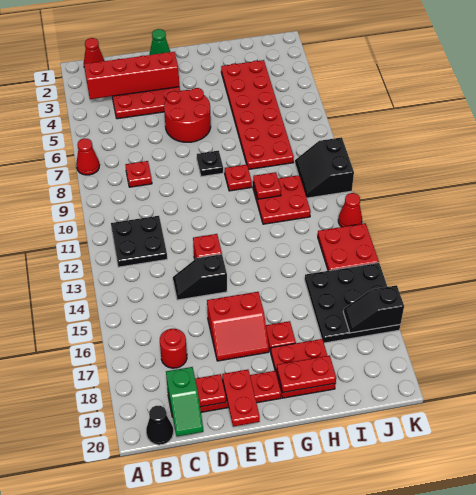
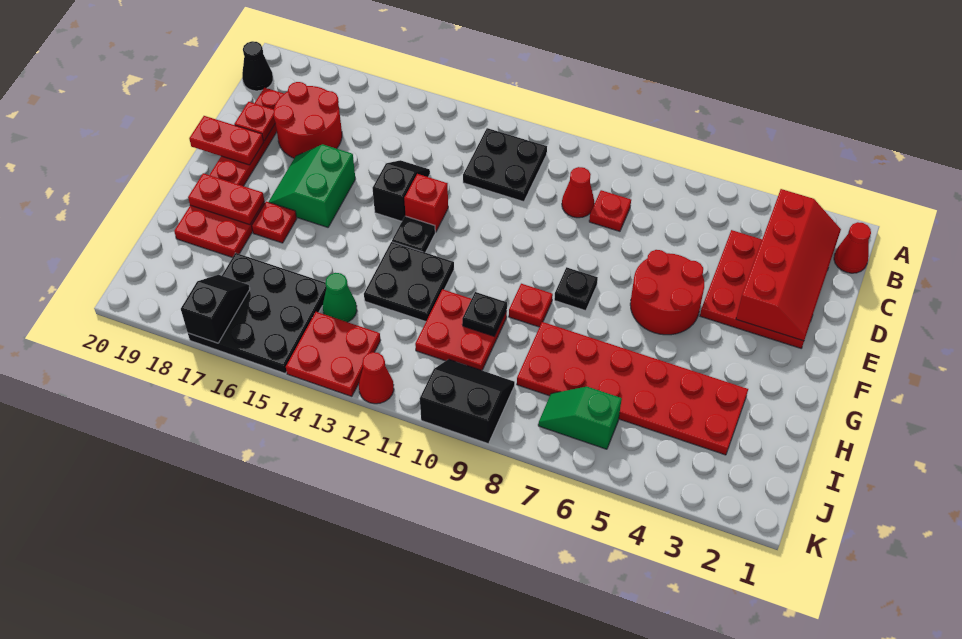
red 1x1 cone [76,138,100,175] -> red 1x1 cone moved to [562,167,594,218]
red 1x1 round brick [160,329,187,368] -> red 2x2 round brick [273,82,342,158]
green 1x2 slope [166,367,203,436] -> green 1x2 slope moved to [538,387,622,449]
green 1x1 cone [150,29,170,55] -> green 1x1 cone moved to [323,273,357,322]
red 2x2 slope [207,292,269,361] -> green 2x2 slope [269,144,355,227]
none -> black 1x1 plate [392,216,435,253]
none -> black 2x2 plate [364,242,454,322]
red 1x2 plate [277,356,336,392] -> red 1x2 plate turned to [188,173,264,225]
red 1x1 plate [253,172,281,199] -> black 1x1 plate [462,292,507,336]

